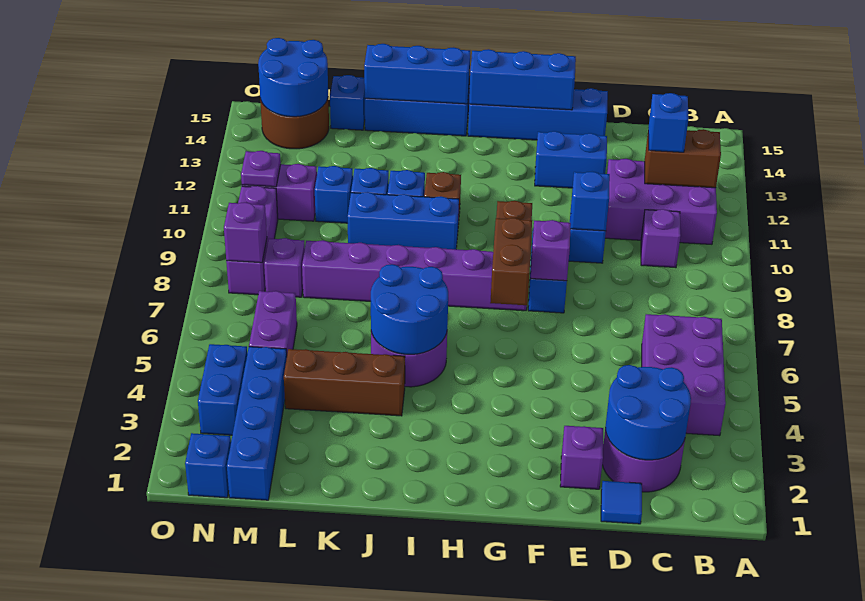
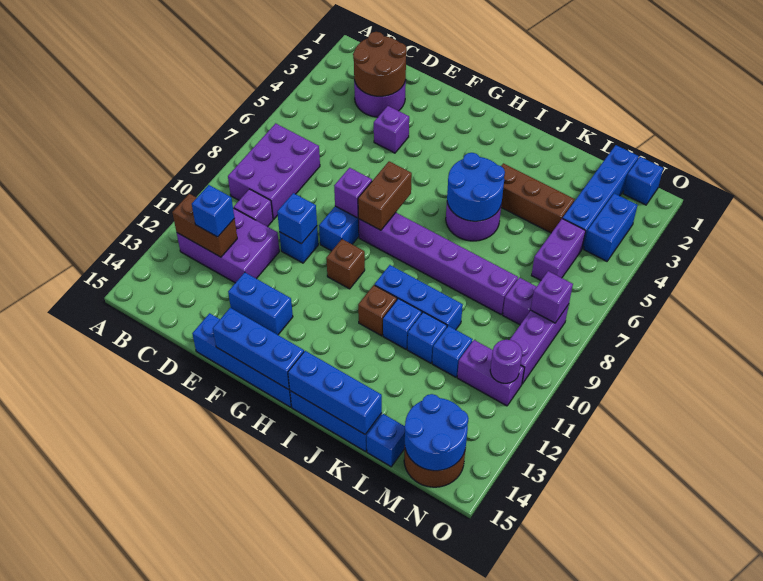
purple 2x3 brick [642,314,726,436] -> purple 2x3 brick moved to [228,123,320,219]
blue 2x2 round brick [605,365,691,460] -> brown 2x2 round brick [353,32,407,96]
blue 1x1 tile [601,481,642,524] -> none
purple 1x1 brick [560,426,603,489] -> purple 1x1 brick moved to [374,106,409,153]
purple 1x1 plate [241,151,281,187] -> purple 1x1 round brick [490,340,522,383]

